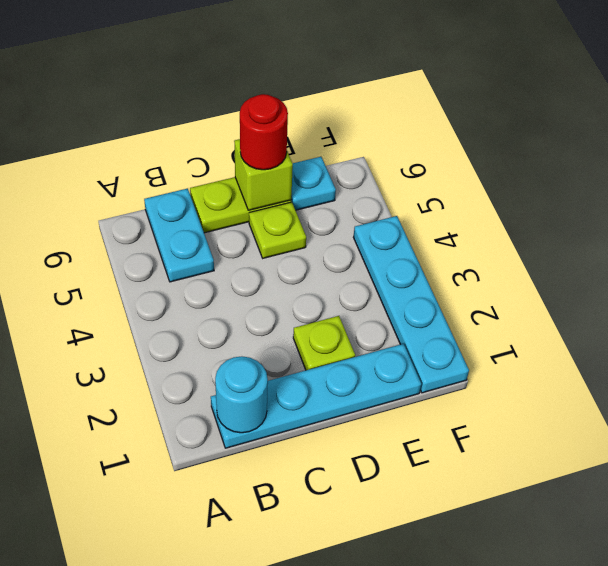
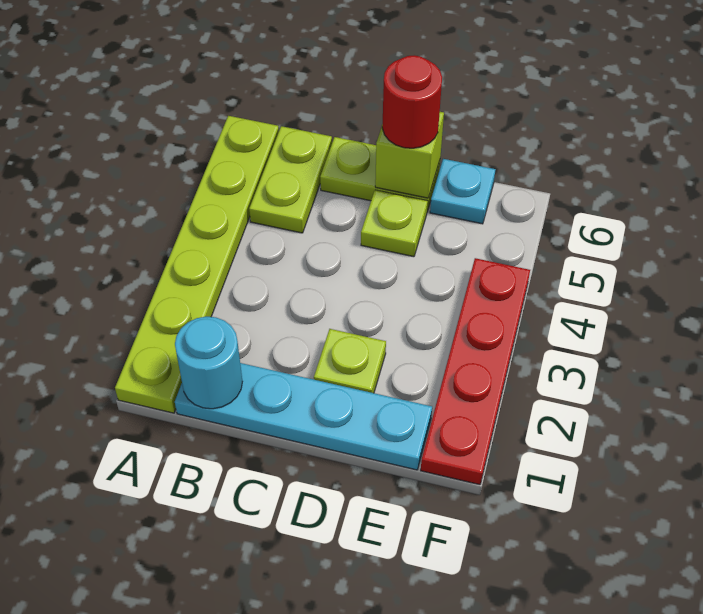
none -> lime 1x6 plate [115,116,279,413]
cyan 1x2 plate [144,188,214,282] -> lime 1x2 plate [249,126,332,233]
cyan 1x4 plate [353,216,469,393] -> red 1x4 plate [421,258,530,485]

